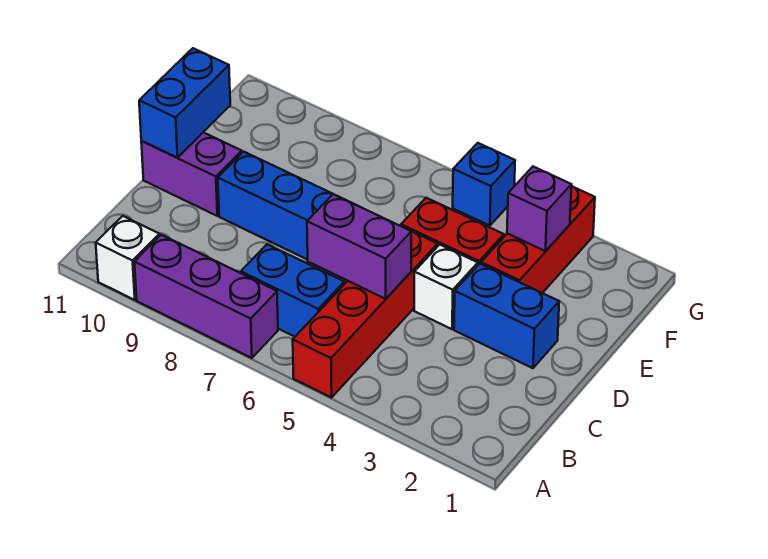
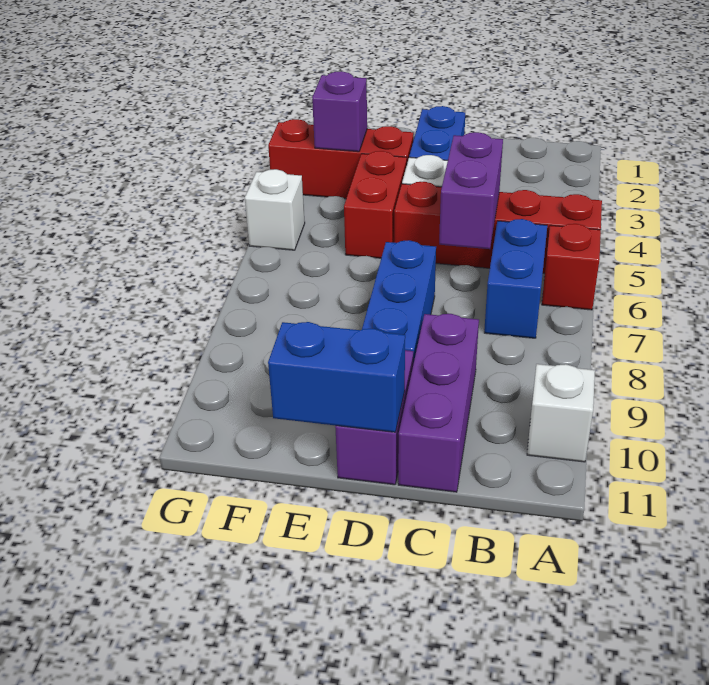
none -> red 1x1 brick [542,224,601,310]
purple 1x3 brick [135,235,278,358] -> purple 1x3 brick moved to [398,314,479,492]
blue 1x1 brick [453,143,515,226] -> white 1x1 brick [245,169,305,250]

